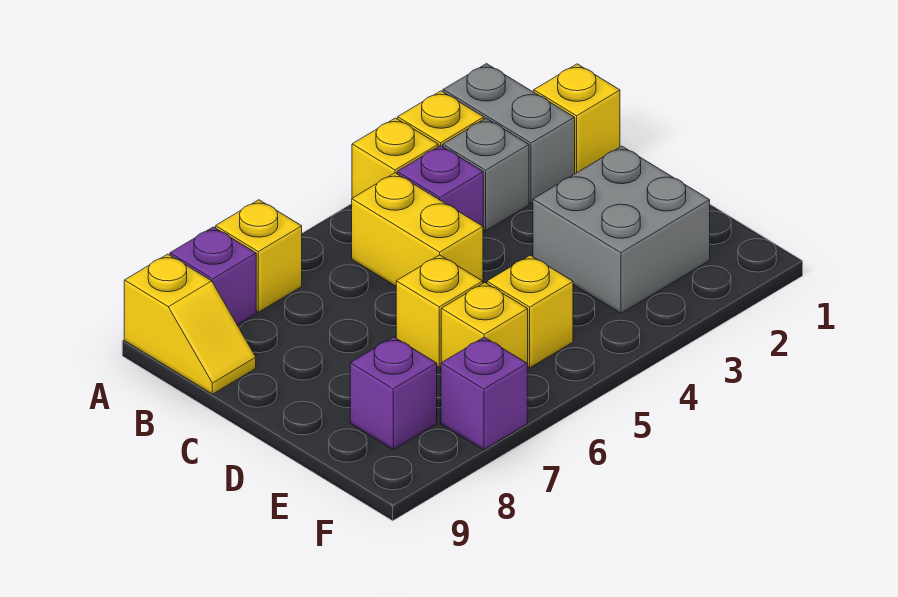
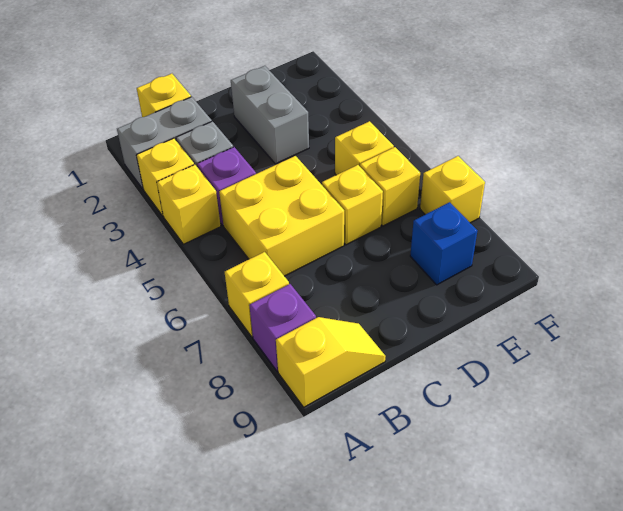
yellow 1x2 brick [352,173,483,286] -> yellow 2x2 brick [219,156,344,276]
grey 2x2 brick [533,146,710,313] -> grey 1x2 brick [231,66,309,164]
purple 1x1 brick [350,337,437,449] -> blue 1x1 brick [410,202,477,285]
purple 1x1 brick [441,337,527,450] -> yellow 1x1 brick [420,156,485,223]

